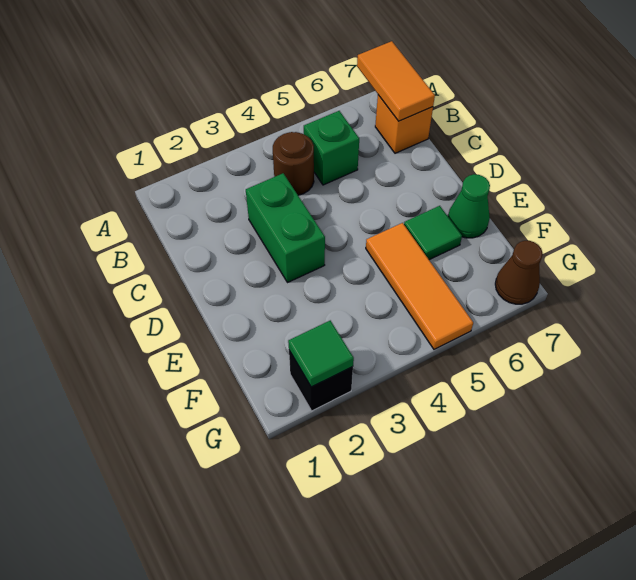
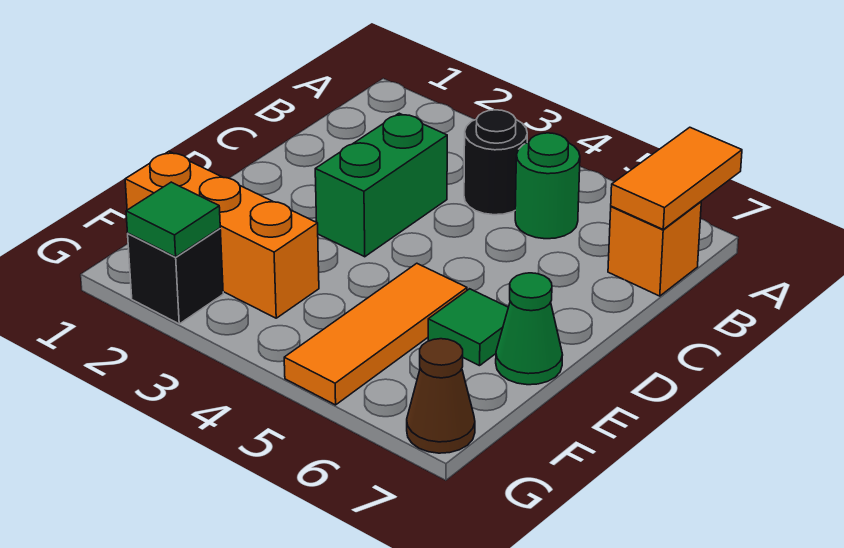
brown 1x1 round brick [273,132,314,195] -> black 1x1 round brick [464,110,527,215]
green 1x1 brick [304,111,359,185] -> green 1x1 round brick [515,133,580,239]
none -> orange 1x3 brick [125,152,319,318]

